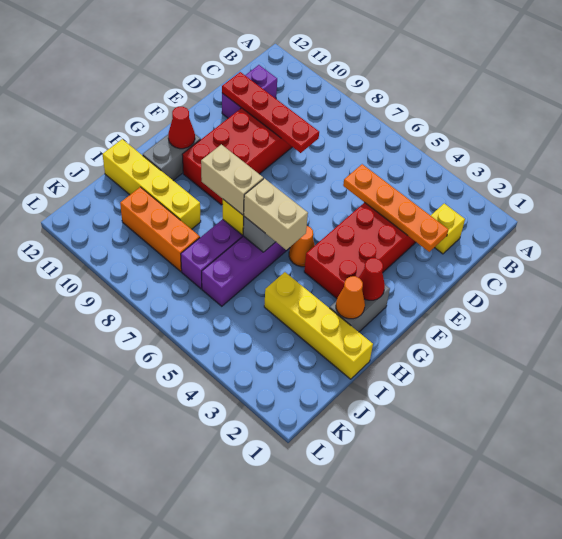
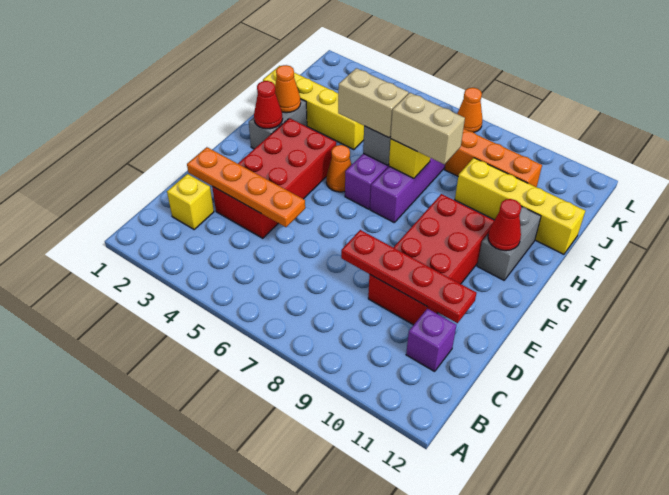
purple 1x2 brick [222,65,277,118] -> purple 1x1 brick [406,309,456,372]
none -> orange 1x1 cone [457,88,483,132]

